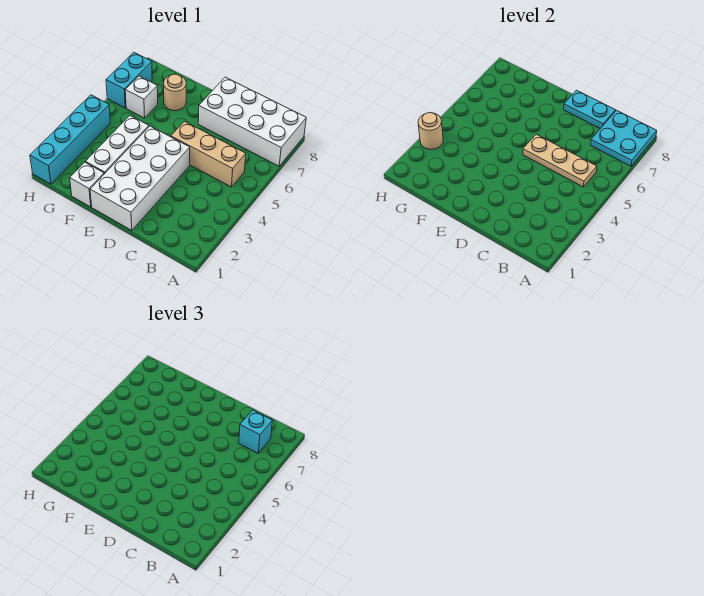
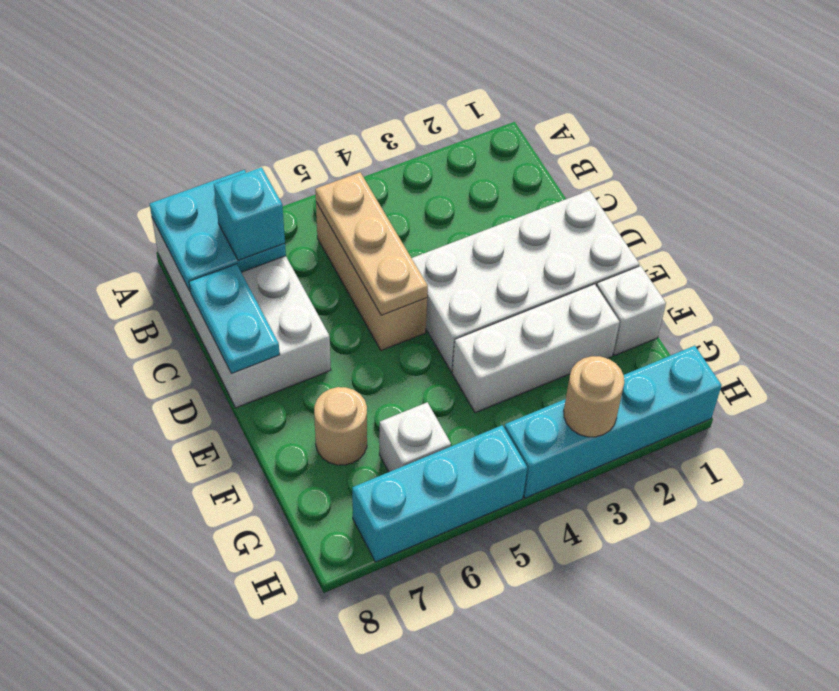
cyan 1x2 brick [106,52,152,108] -> cyan 1x3 brick [352,425,527,562]

